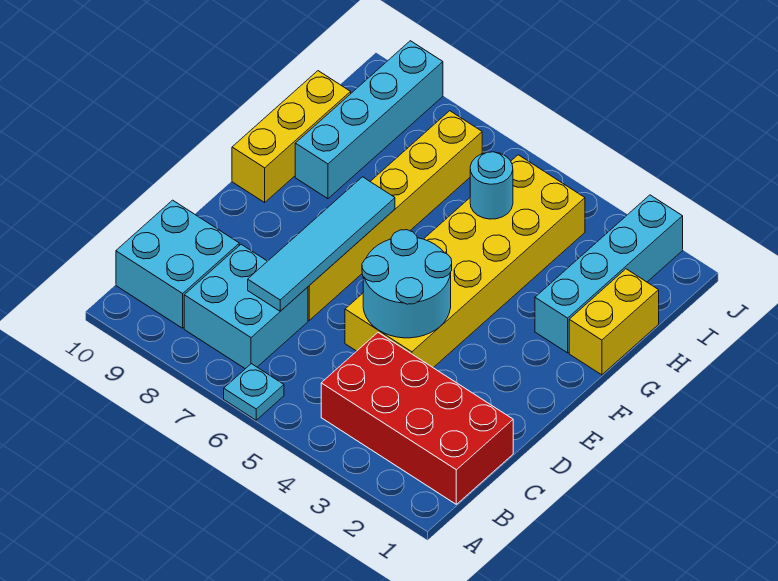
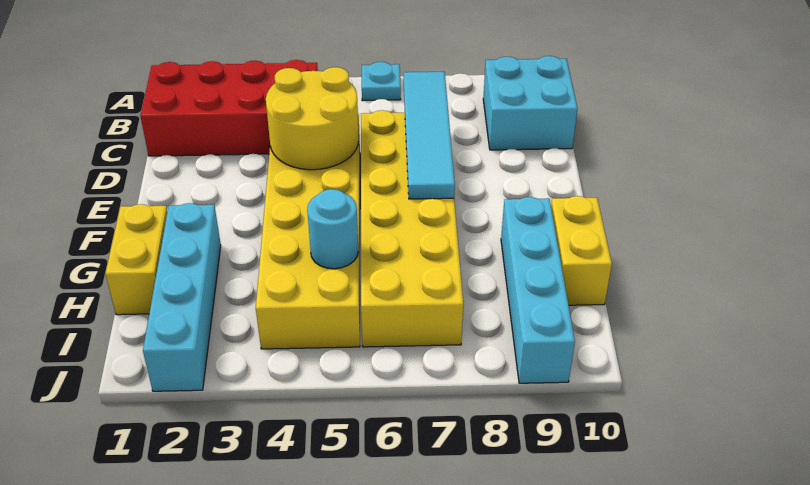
cyan 2x2 brick [184,244,308,369] -> none
cyan 2x2 round brick [362,230,452,338] -> yellow 2x2 round brick [266,67,359,170]
yellow 1x6 brick [308,111,482,320] -> yellow 2x6 brick [361,110,463,347]
yellow 1x3 brick [232,71,351,202] -> yellow 1x2 brick [551,196,612,305]

